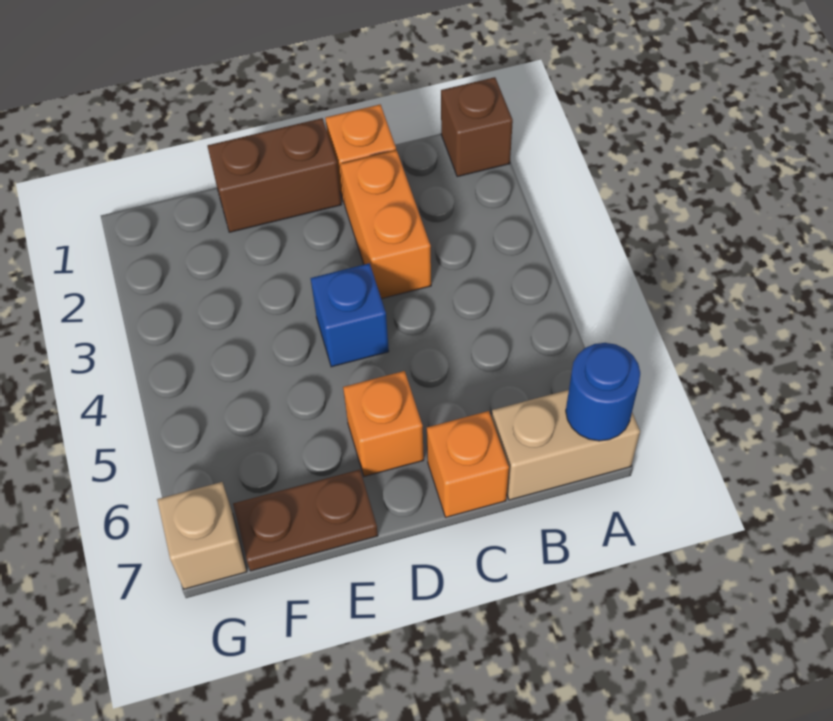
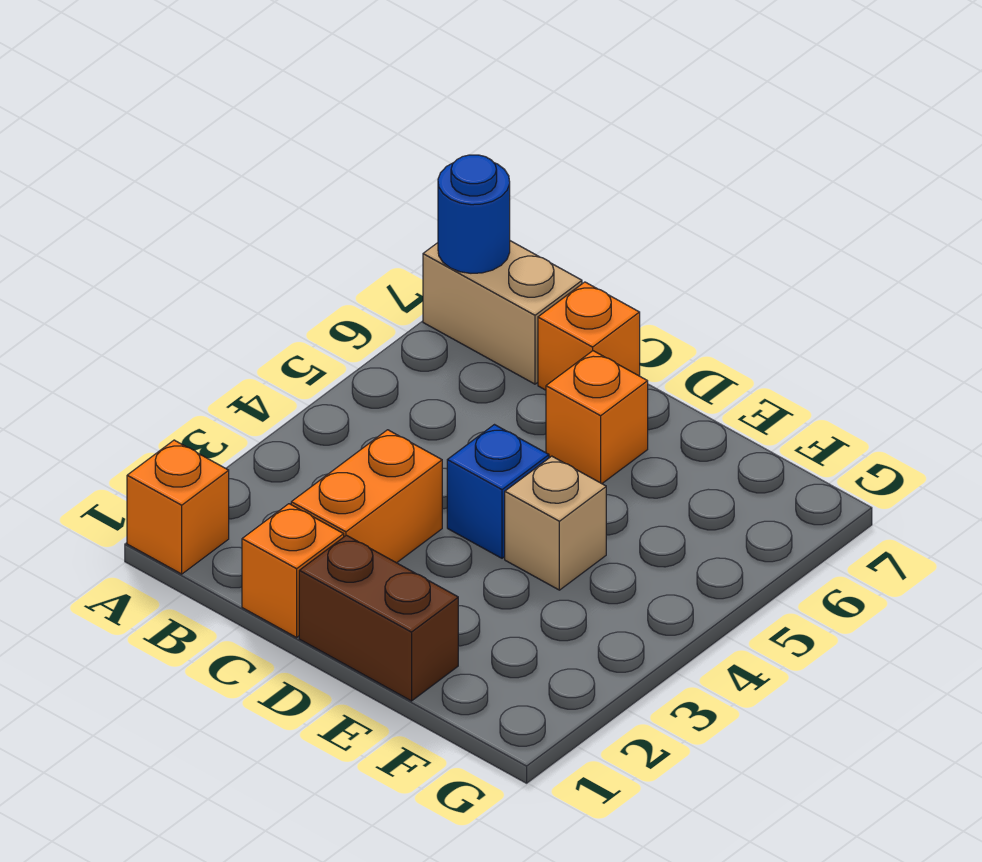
brown 1x1 brick [441,77,513,177] -> orange 1x1 brick [127,440,229,574]
brown 1x2 plate [233,470,378,571] -> none
tan 1x1 brick [157,482,247,589] -> tan 1x1 brick moved to [505,456,606,590]

